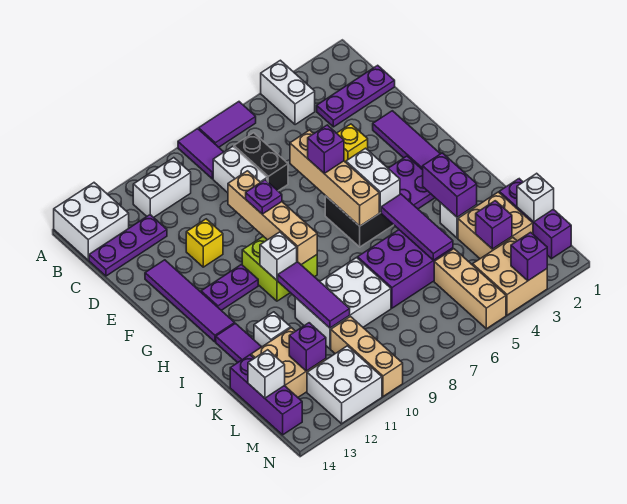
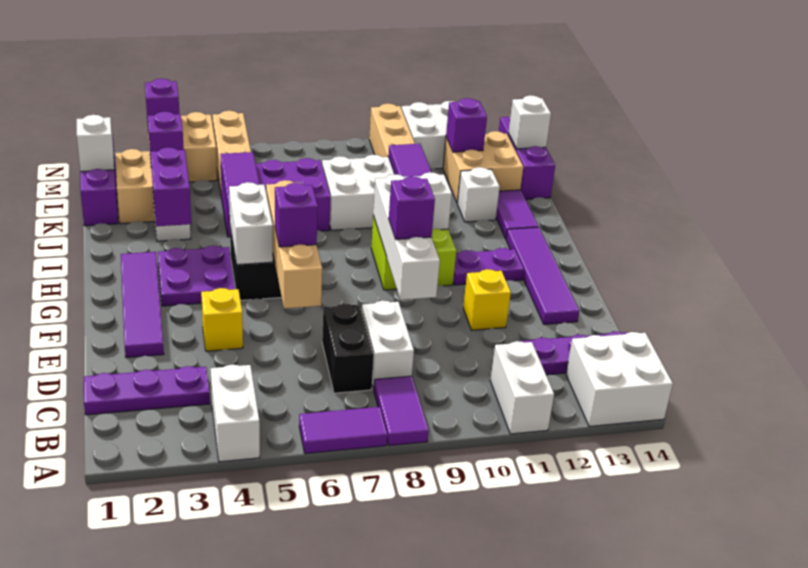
white 1x2 brick [133,158,191,217] -> white 1x2 brick turned to [490,341,554,434]
tan 1x4 brick [228,171,317,265] -> white 1x4 brick [373,174,440,300]
purple 1x1 plate [246,180,282,214] -> purple 1x1 brick [389,176,435,239]

